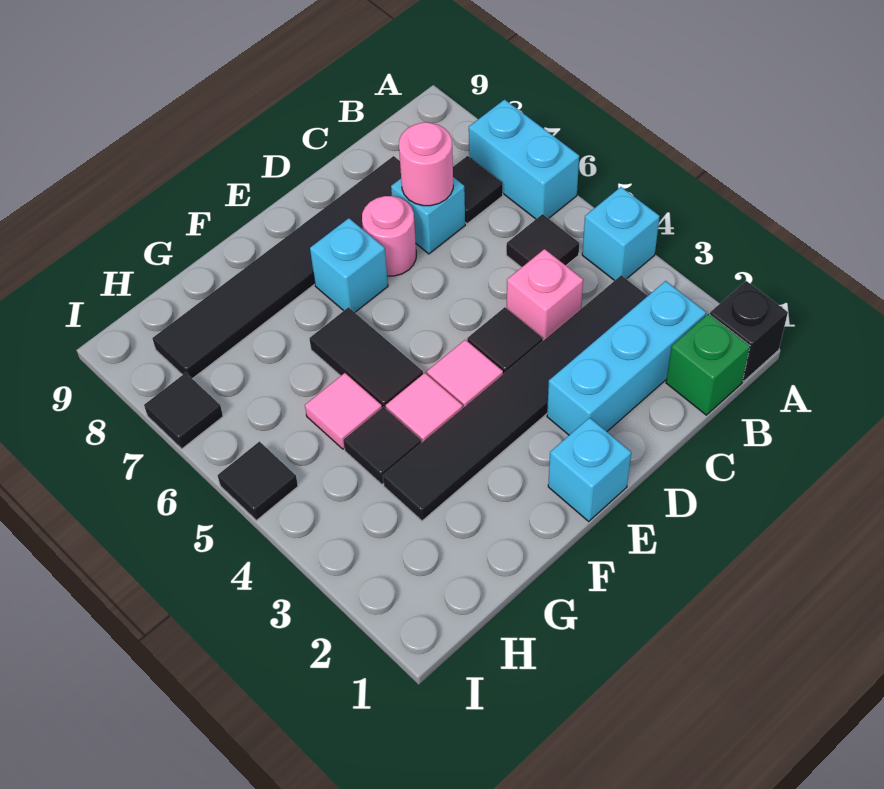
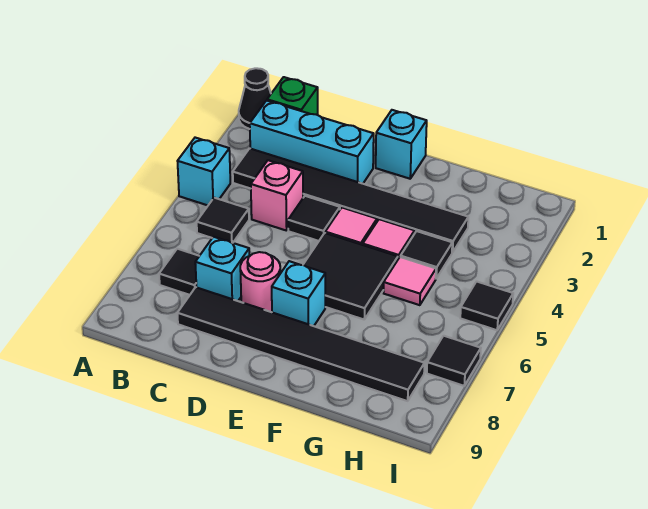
black 1x1 brick [710,281,788,381] -> black 1x1 cone [239,68,271,129]
cyan 1x2 brick [469,100,579,219] -> none
pink 1x1 round brick [399,122,453,206] -> none
black 1x2 tile [309,307,423,408] -> black 2x2 tile [303,233,398,319]

